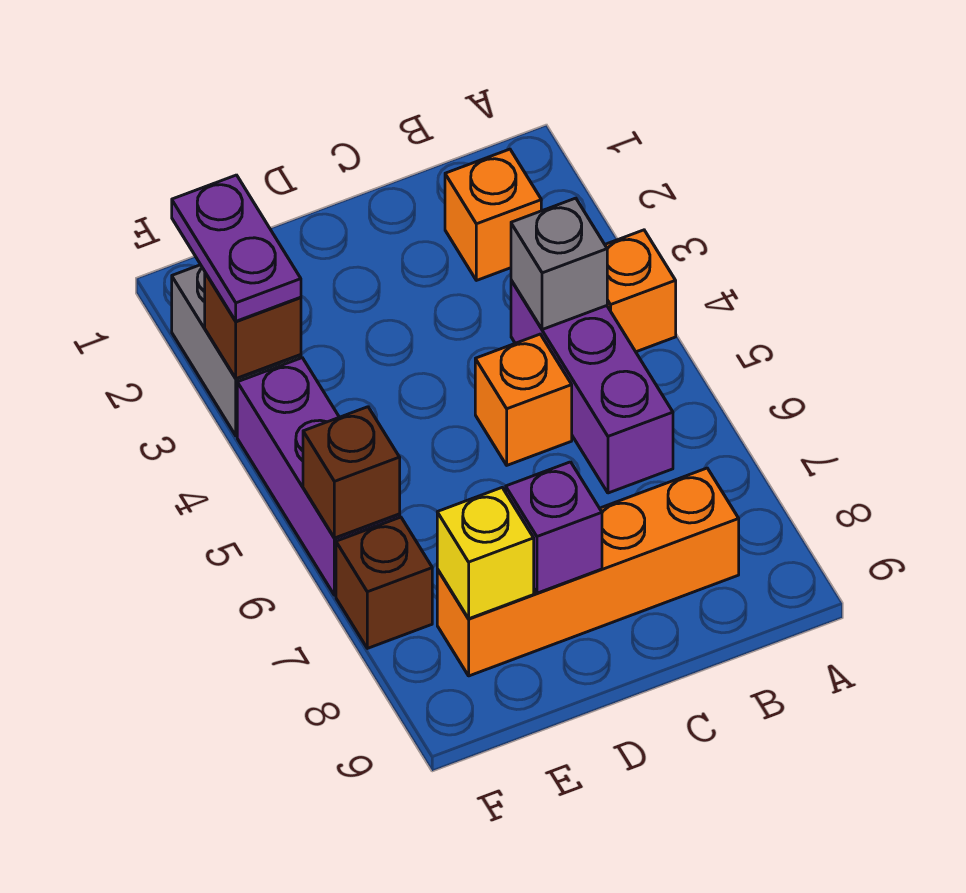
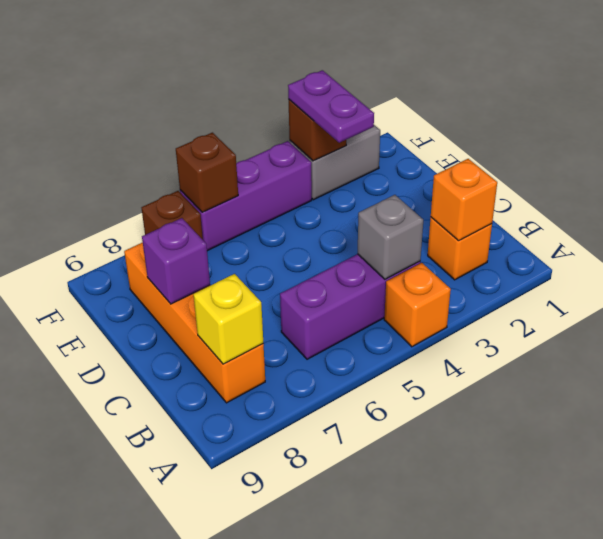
orange 1x1 brick [475,334,572,465] -> orange 1x1 brick moved to [431,159,497,241]
yellow 1x1 brick [437,488,534,619] -> yellow 1x1 brick moved to [193,274,263,364]
purple 1x2 plate [172,175,301,321] -> purple 1x2 plate turned to [288,70,374,143]

